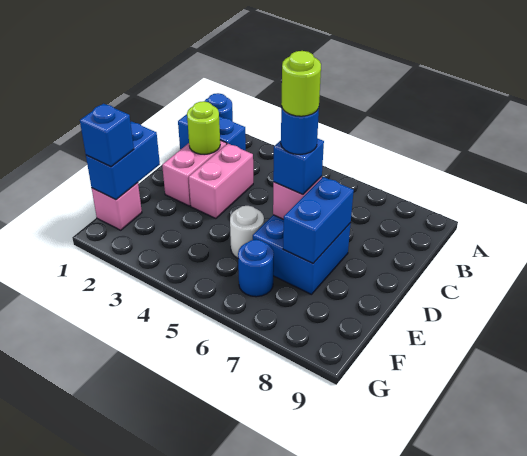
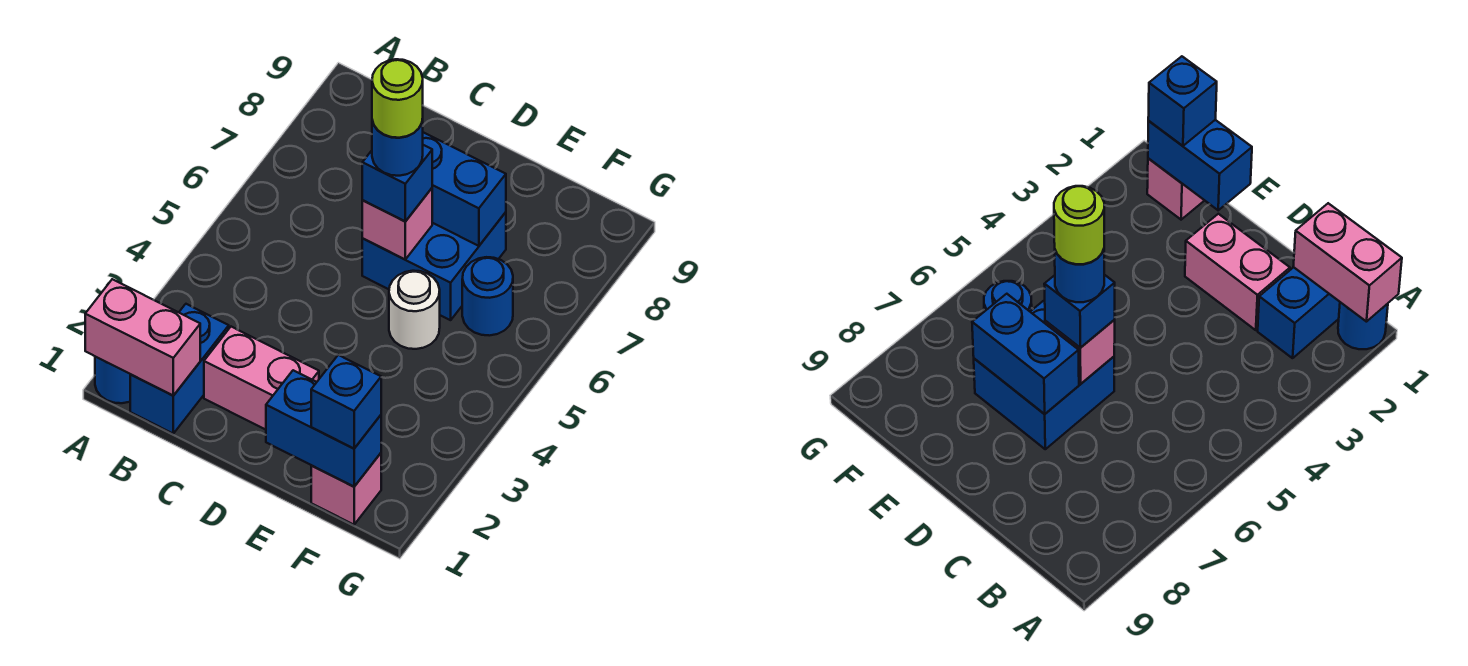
lime 1x1 round brick [187,101,220,155] -> none
pink 1x2 brick [189,144,253,219] -> pink 1x2 brick moved to [85,279,200,396]

